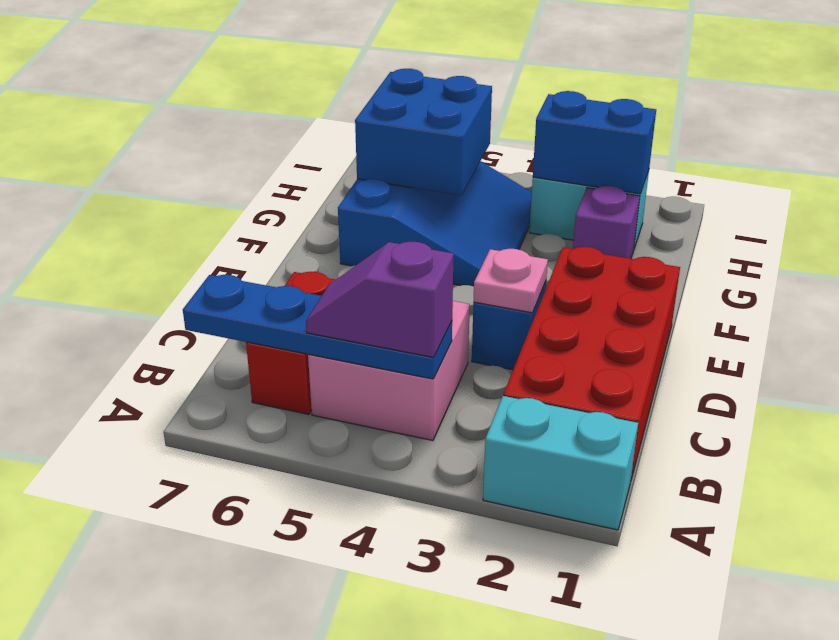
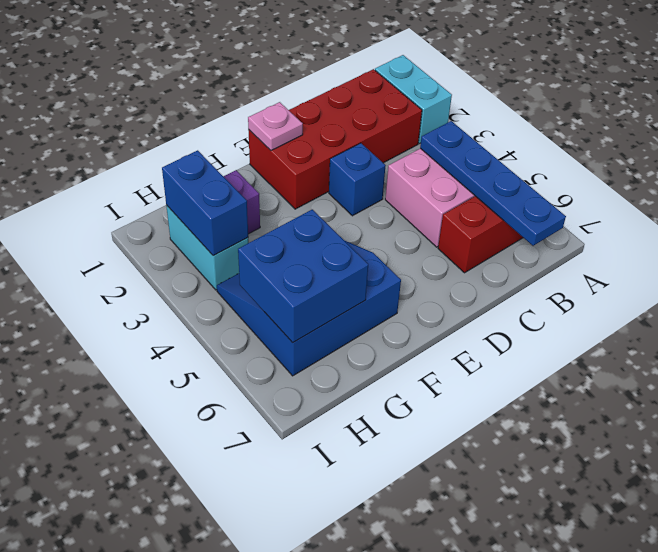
purple 1x2 slope [306,242,454,358] -> none
pink 1x1 plate [474,249,548,313] -> pink 1x1 plate moved to [248,102,303,150]

